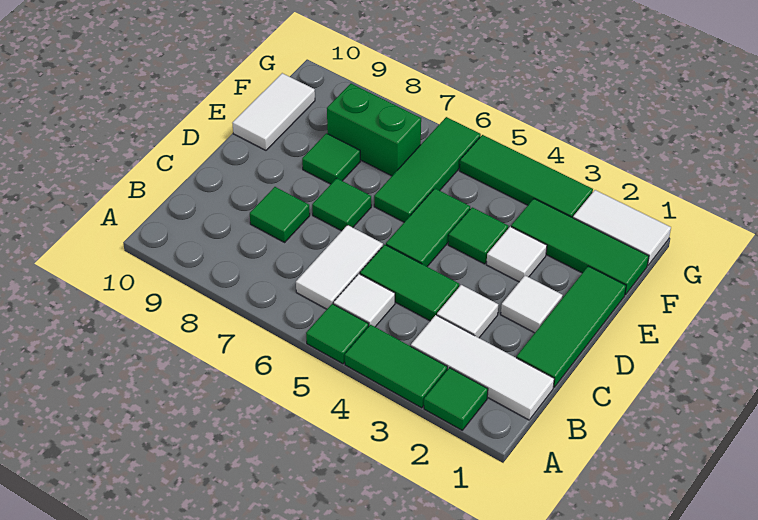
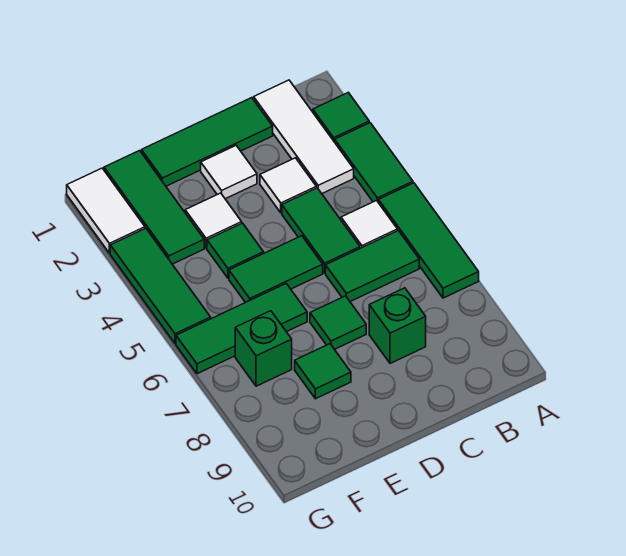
green 1x1 tile [306,304,369,364] -> green 1x3 tile [378,183,479,298]
white 1x2 tile [296,225,383,309] -> green 1x2 tile [326,231,419,302]
green 1x1 tile [250,187,310,242] -> green 1x1 brick [369,288,426,363]
white 1x2 tile [232,73,315,150] -> none
green 1x2 brick [327,84,421,176] -> green 1x1 brick [235,311,292,386]

